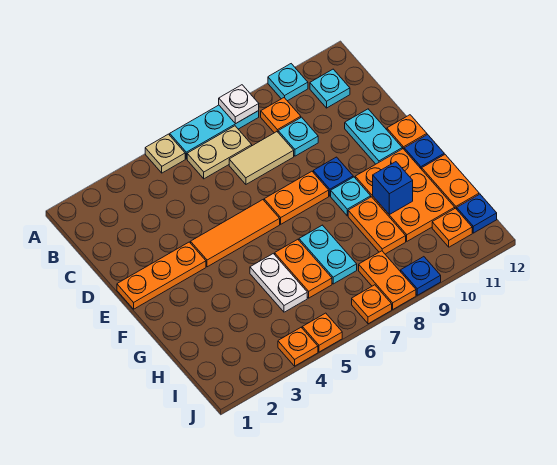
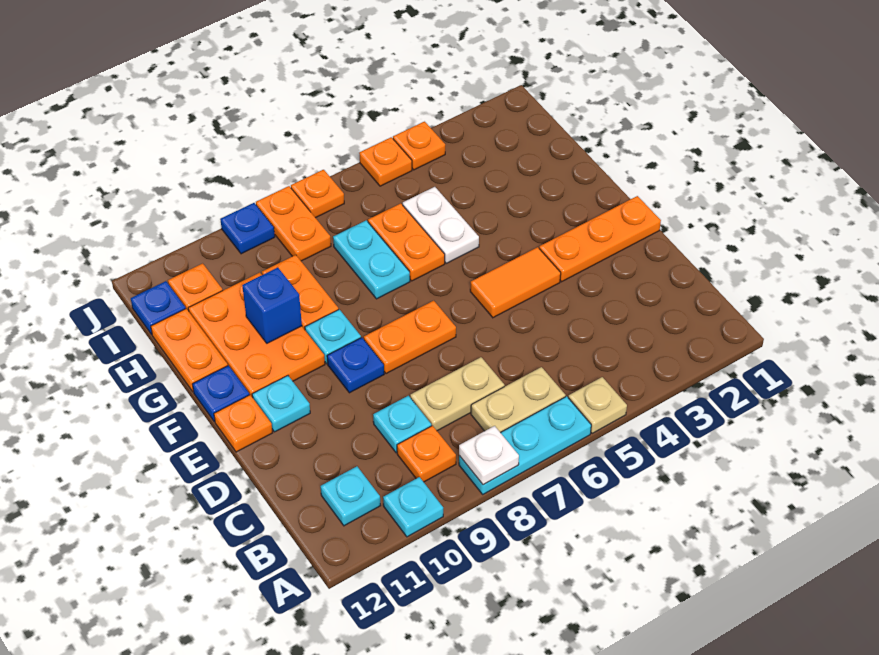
tan 1x2 tile [229,132,294,184] -> tan 1x2 plate [410,357,505,431]
cyan 1x2 plate [345,109,402,164] -> cyan 1x1 plate [252,376,310,432]
orange 1x3 tile [191,200,280,267] -> orange 1x2 tile [470,247,561,318]

